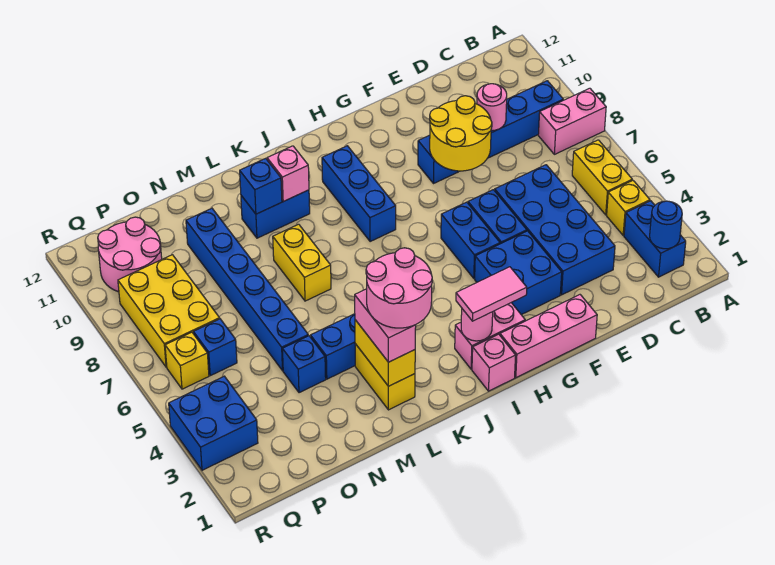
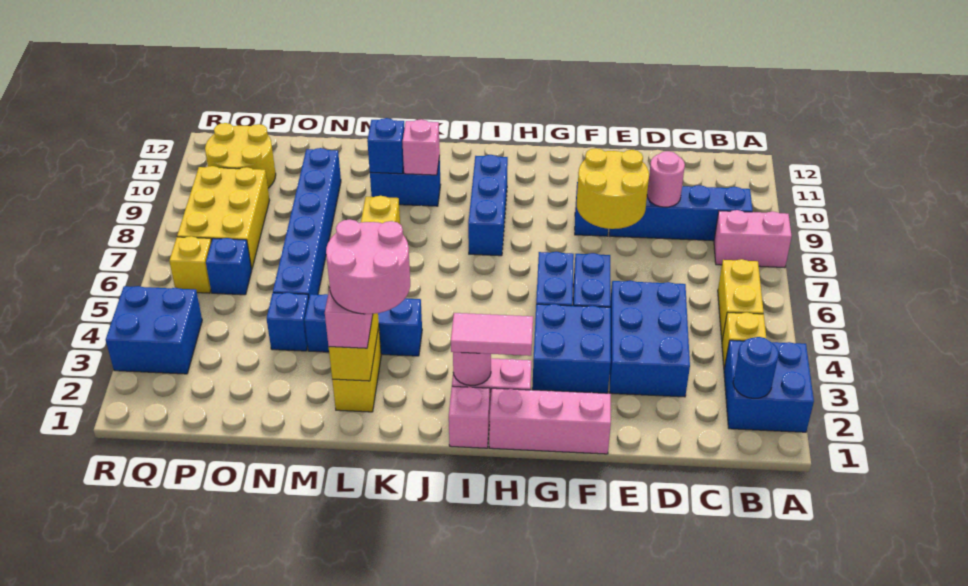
blue 1x2 brick [624,201,686,277] -> blue 2x2 brick [724,340,814,432]
blue 2x4 brick [495,165,615,295] -> blue 2x3 brick [610,281,690,397]
pink 2x2 round brick [98,217,162,292] -> yellow 2x2 round brick [205,123,276,188]

